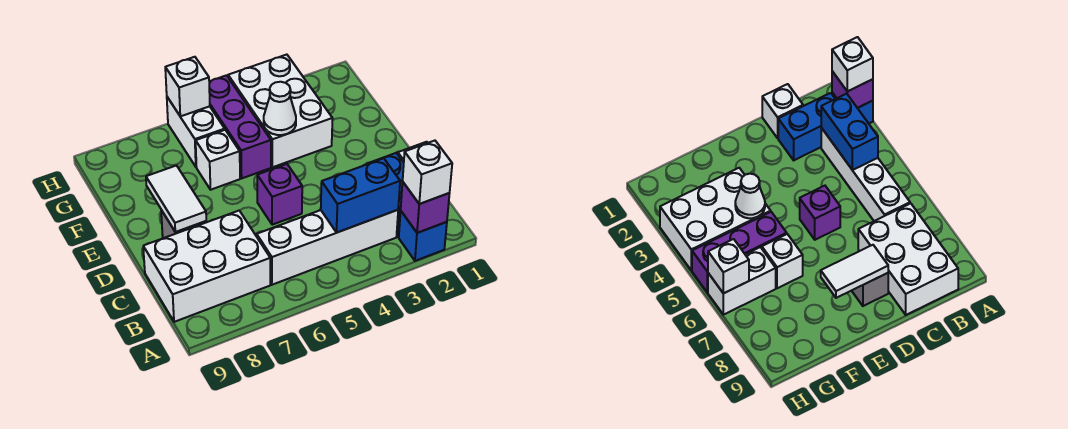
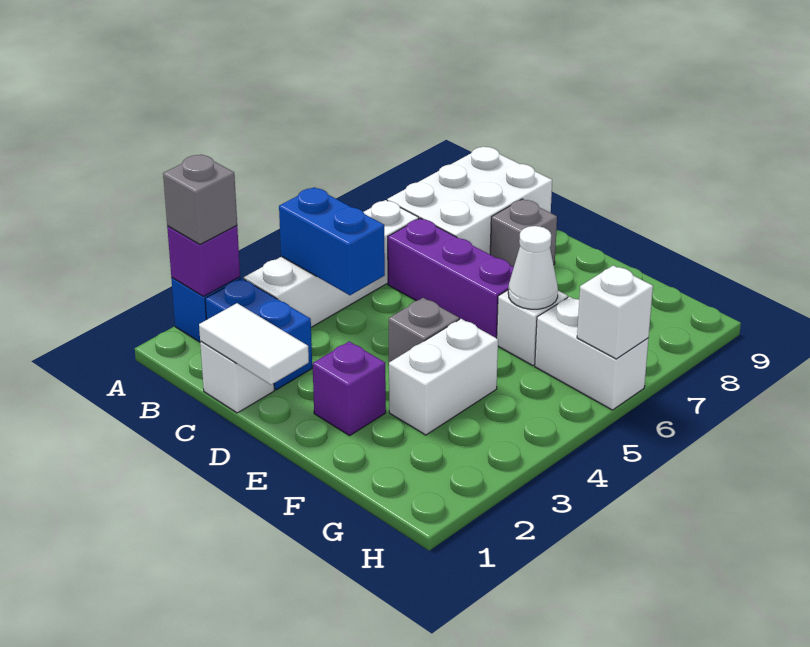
white 1x1 brick [403,141,452,204] -> grey 1x1 brick [163,154,237,245]
blue 1x2 brick [321,158,400,233] -> blue 1x2 brick turned to [279,187,385,295]
purple 1x1 brick [257,164,302,225] -> purple 1x1 brick moved to [313,341,386,436]
white 1x2 tile [146,166,206,232] -> white 1x2 tile moved to [199,303,309,385]
none -> grey 1x1 brick [389,298,459,362]
white 2x3 brick [228,55,332,167] -> white 1x2 brick [389,319,498,435]
white 1x1 cone [264,82,296,135] -> white 1x1 cone moved to [508,226,558,309]
purple 1x3 brick [209,75,271,178] -> purple 1x3 brick moved to [388,218,514,338]

